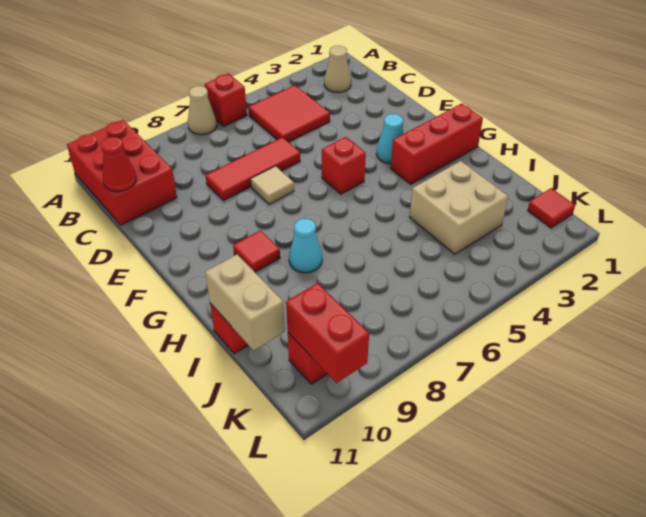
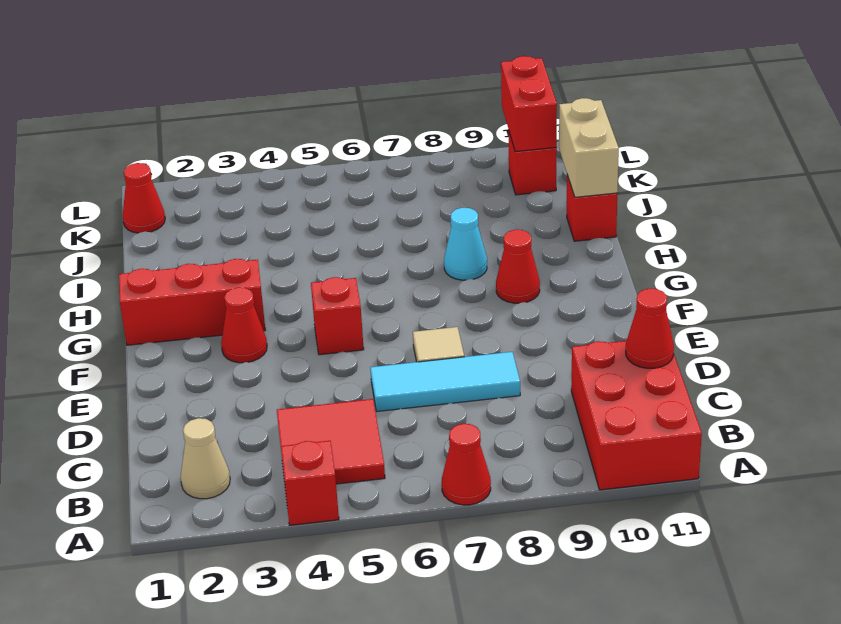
red 1x1 brick [205,73,247,126] -> red 1x1 brick moved to [281,441,339,525]
tan 1x1 cone [188,86,217,135] -> red 1x1 cone [442,424,491,505]
red 1x3 tile [205,137,300,200] -> cyan 1x3 tile [370,352,520,411]
cyan 1x1 cone [376,114,403,164] -> red 1x1 cone [221,287,267,363]
red 1x1 tile [233,230,280,272] -> red 1x1 cone [496,229,540,303]
tan 2x2 brick [410,161,508,254] -> none
red 1x1 tile [528,188,575,228] -> red 1x1 cone [123,163,165,233]

